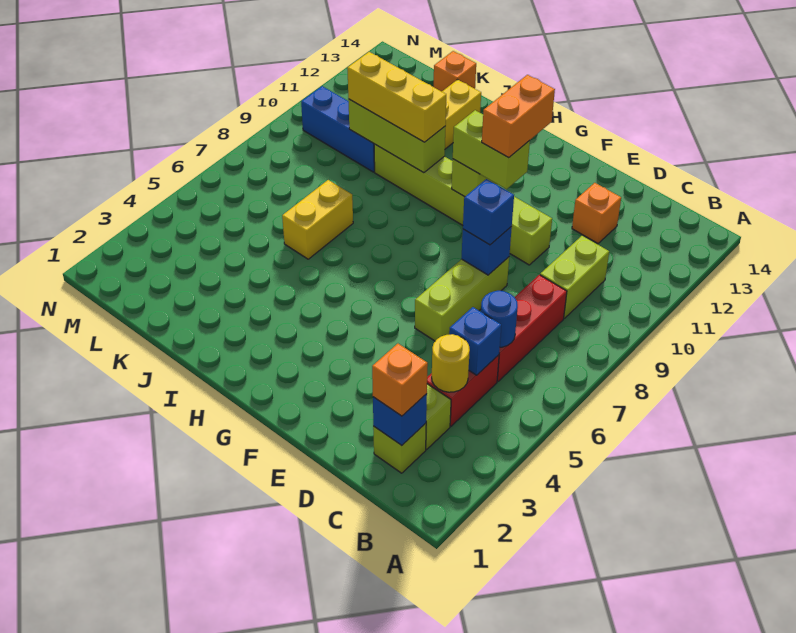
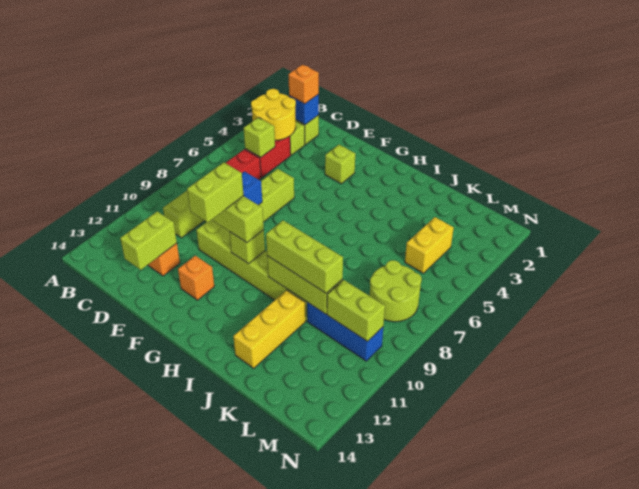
yellow 1x1 round brick [432,334,470,392] -> yellow 2x2 round brick [251,89,296,141]
blue 1x1 brick [449,307,501,375] -> lime 1x1 brick [244,117,275,157]
blue 1x1 round brick [481,291,518,347] -> none
none -> lime 1x2 brick [120,211,177,270]
blue 1x1 brick [463,179,514,245] -> none
none -> lime 1x1 brick [325,145,355,184]
orange 1x2 brick [482,75,555,158] -> lime 1x2 brick [187,162,244,222]
yellow 1x3 brick [347,52,446,142] -> lime 1x3 brick [266,220,343,293]
yellow 1x2 brick [282,180,353,259] -> yellow 1x2 brick moved to [405,217,454,273]
orange 1x1 brick [433,51,476,92] -> orange 1x1 brick moved to [178,256,214,300]
none -> lime 2x2 round brick [370,260,422,322]
none -> lime 1x2 brick [327,280,385,342]

